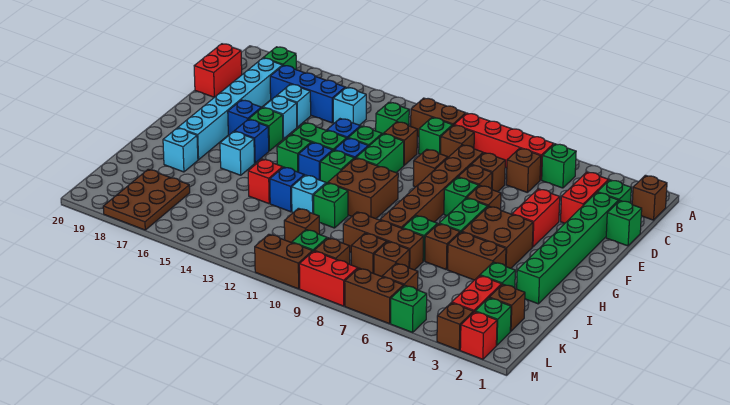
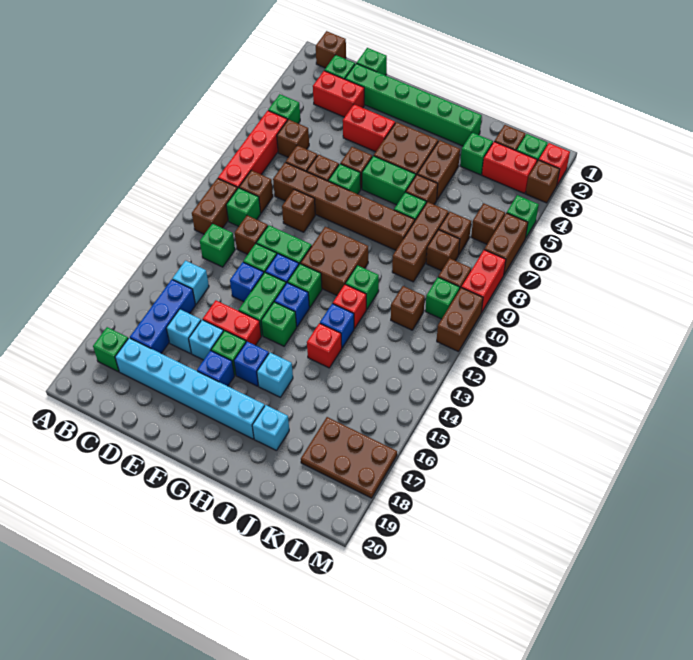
red 1x2 brick [194,44,242,97] -> red 1x2 brick moved to [203,300,261,345]
cyan 1x1 brick [292,175,326,214] -> red 1x1 brick [333,285,366,329]

